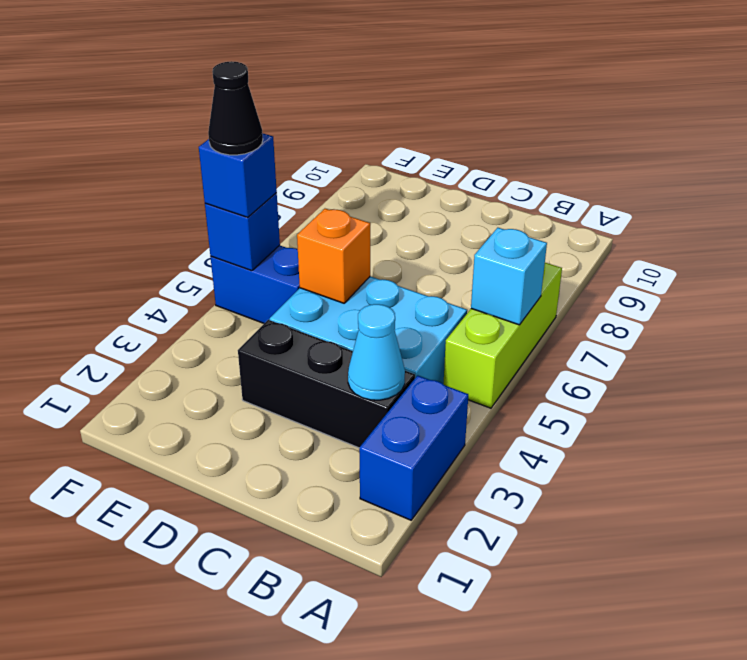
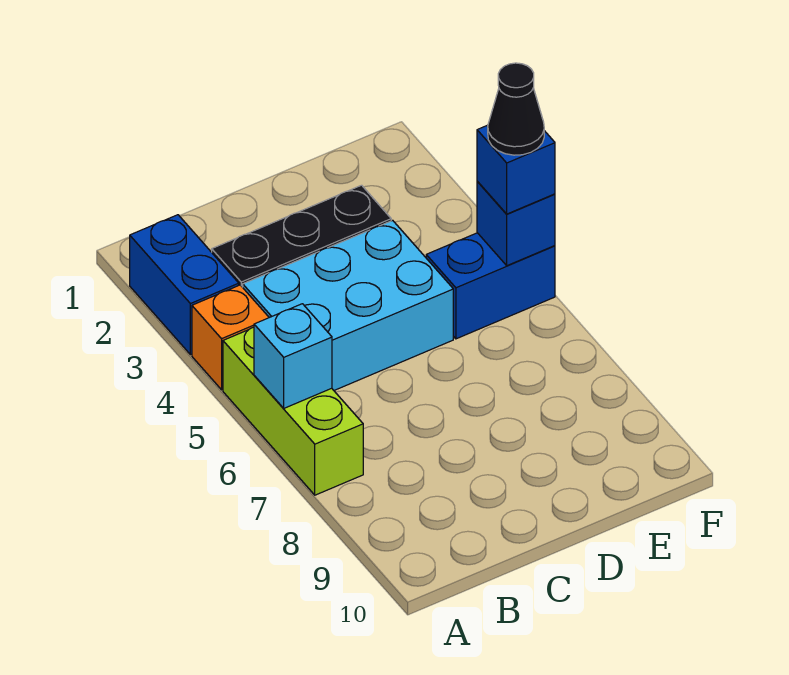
cyan 1x1 cone [348,304,405,400] -> none
orange 1x1 brick [297,209,370,303] -> orange 1x1 brick moved to [192,285,269,390]

